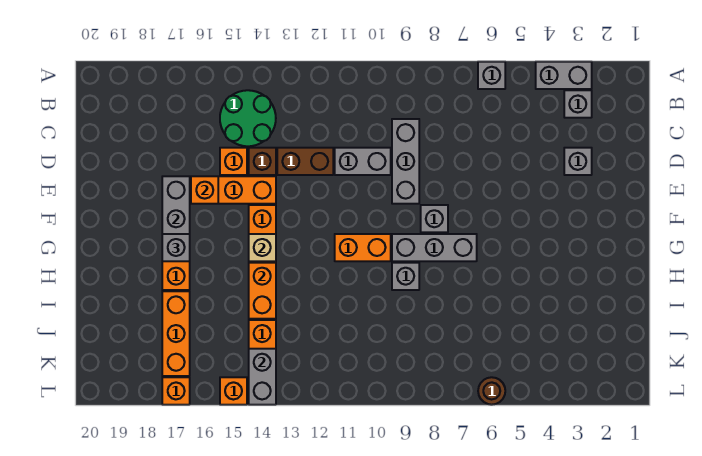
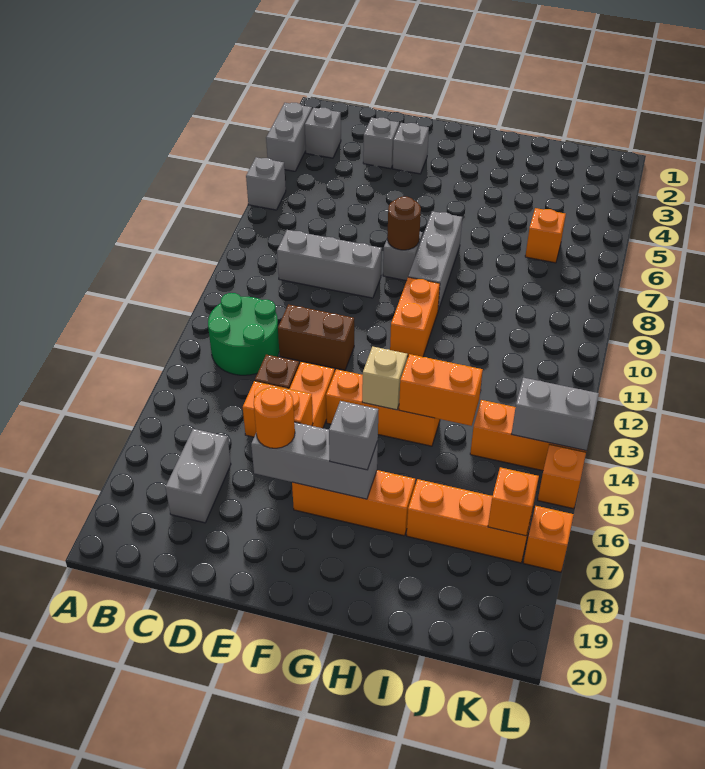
green 2x2 round brick [220,90,276,146] -> green 2x2 round brick moved to [208,293,279,375]
grey 1x2 brick [335,148,391,175] -> grey 1x2 brick moved to [165,429,231,523]
brown 1x2 brick [277,148,333,175] -> brown 1x2 brick turned to [278,304,354,370]
none -> orange 1x1 round brick [254,387,295,448]
grey 1x1 brick [392,263,419,290] -> grey 1x1 brick moved to [393,123,429,174]
none -> orange 1x1 brick [525,208,566,263]
none -> orange 1x1 brick [488,467,539,536]
brown 1x1 round brick [478,377,505,405] -> brown 1x1 round brick moved to [387,197,421,250]

